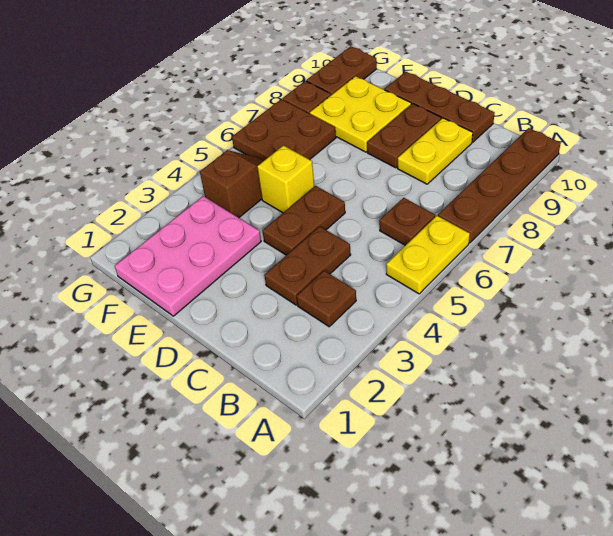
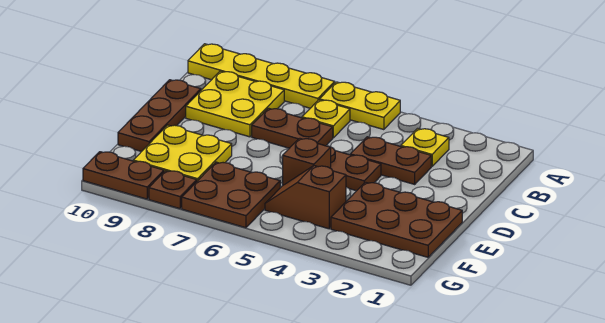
brown 1x4 plate [438,128,561,243] -> yellow 1x4 plate [188,44,335,108]
brown 1x1 plate [297,271,356,327] -> yellow 1x1 plate [401,128,449,166]
brown 1x1 plate [379,198,435,245] -> yellow 1x1 plate [302,100,350,138]
yellow 1x2 plate [398,118,473,184] -> yellow 2x2 plate [186,71,284,137]
brown 1x2 plate [367,104,441,168] -> brown 1x2 plate moved to [252,108,333,148]
pink 2x3 plate [115,196,261,316] -> brown 2x3 plate [331,182,462,257]
yellow 1x1 brick [257,146,314,213] -> brown 1x1 brick [283,138,331,185]

